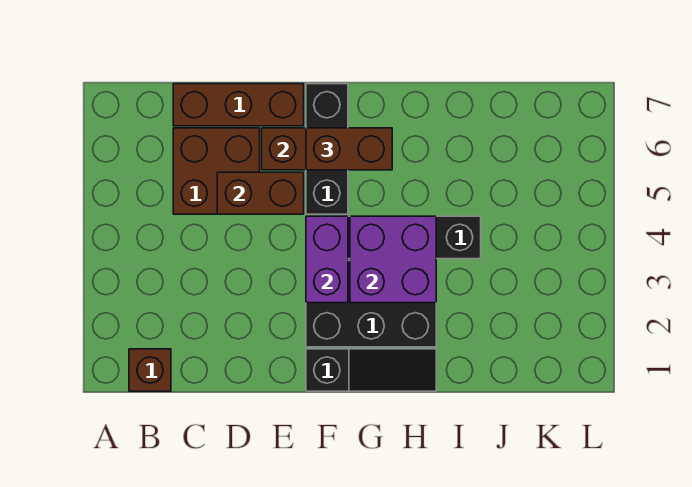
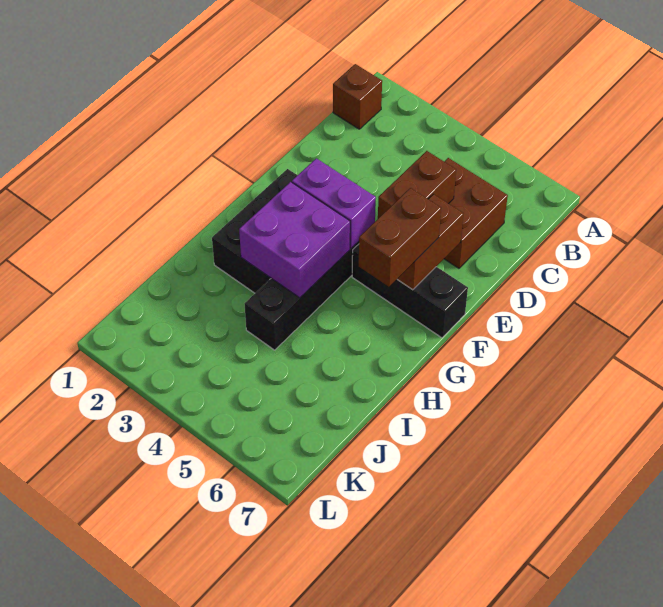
brown 1x3 brick [173,84,304,126] -> none
black 1x3 slope [306,349,436,391] -> none

